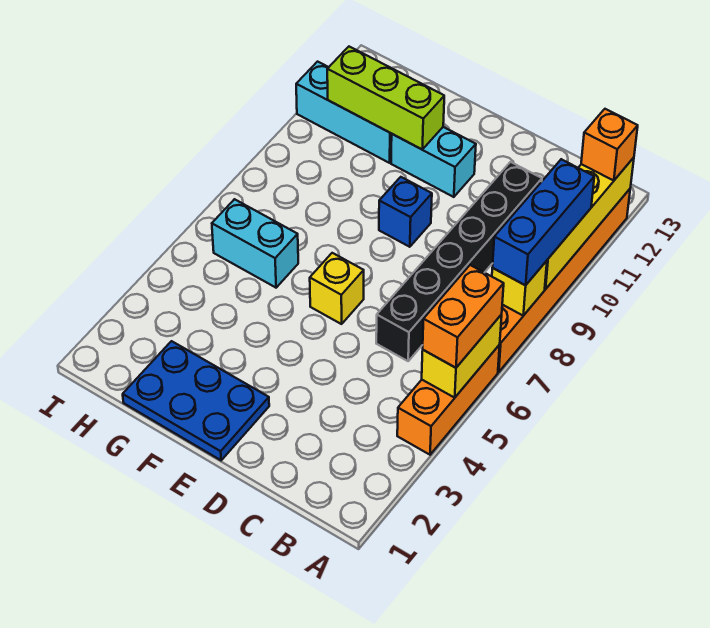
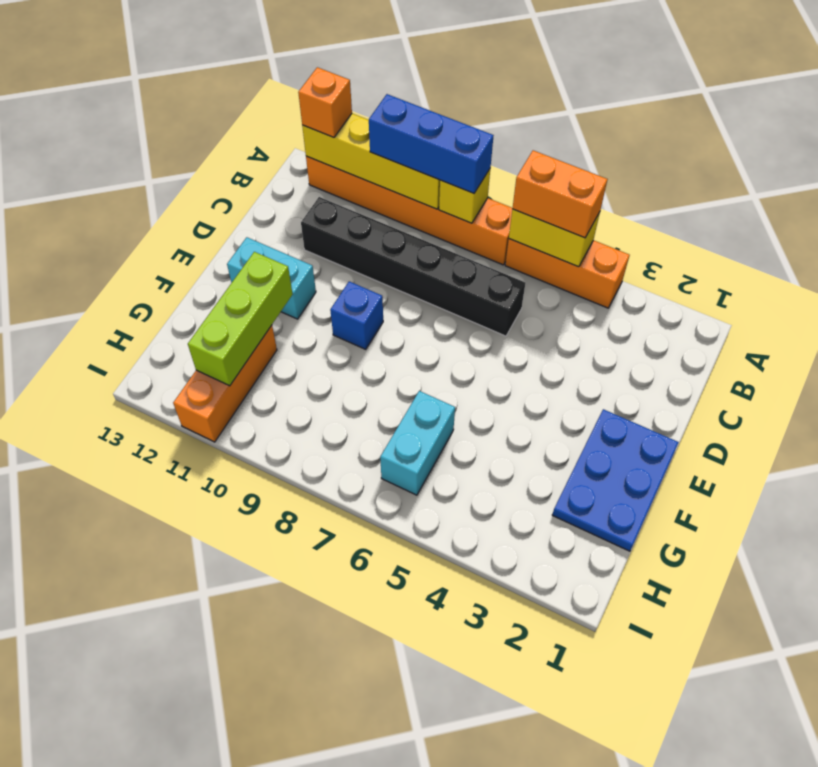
yellow 1x1 brick [310,253,364,324] -> none
cyan 1x2 brick [391,127,476,197] -> cyan 1x2 brick turned to [227,237,316,319]
cyan 1x3 brick [296,62,392,163] -> orange 1x3 brick [173,325,277,442]

